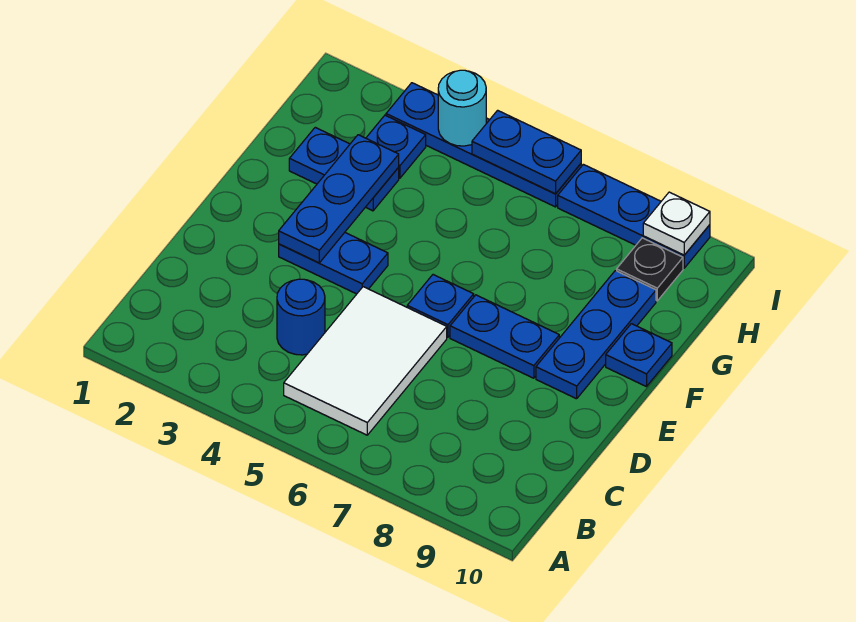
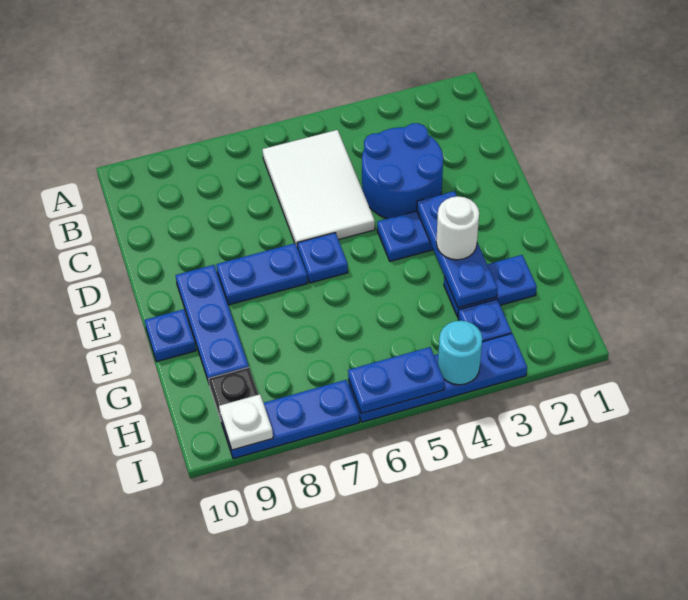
blue 1x1 round brick [277,279,325,355] -> blue 2x2 round brick [362,123,443,219]
none -> white 1x1 round brick [436,196,479,260]

